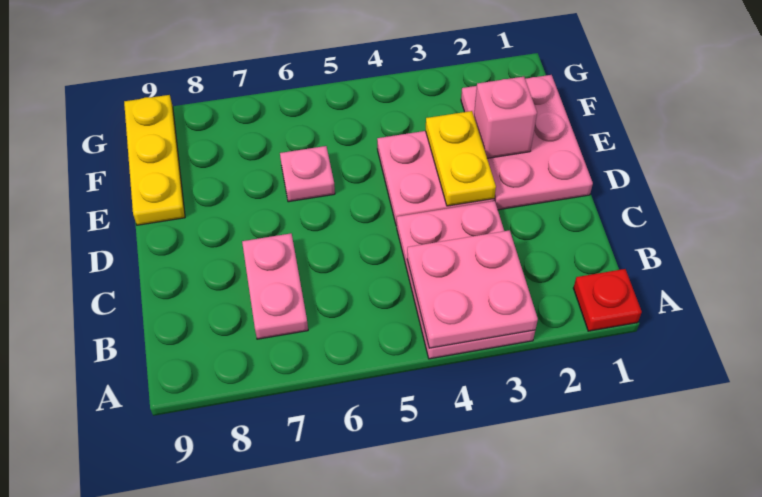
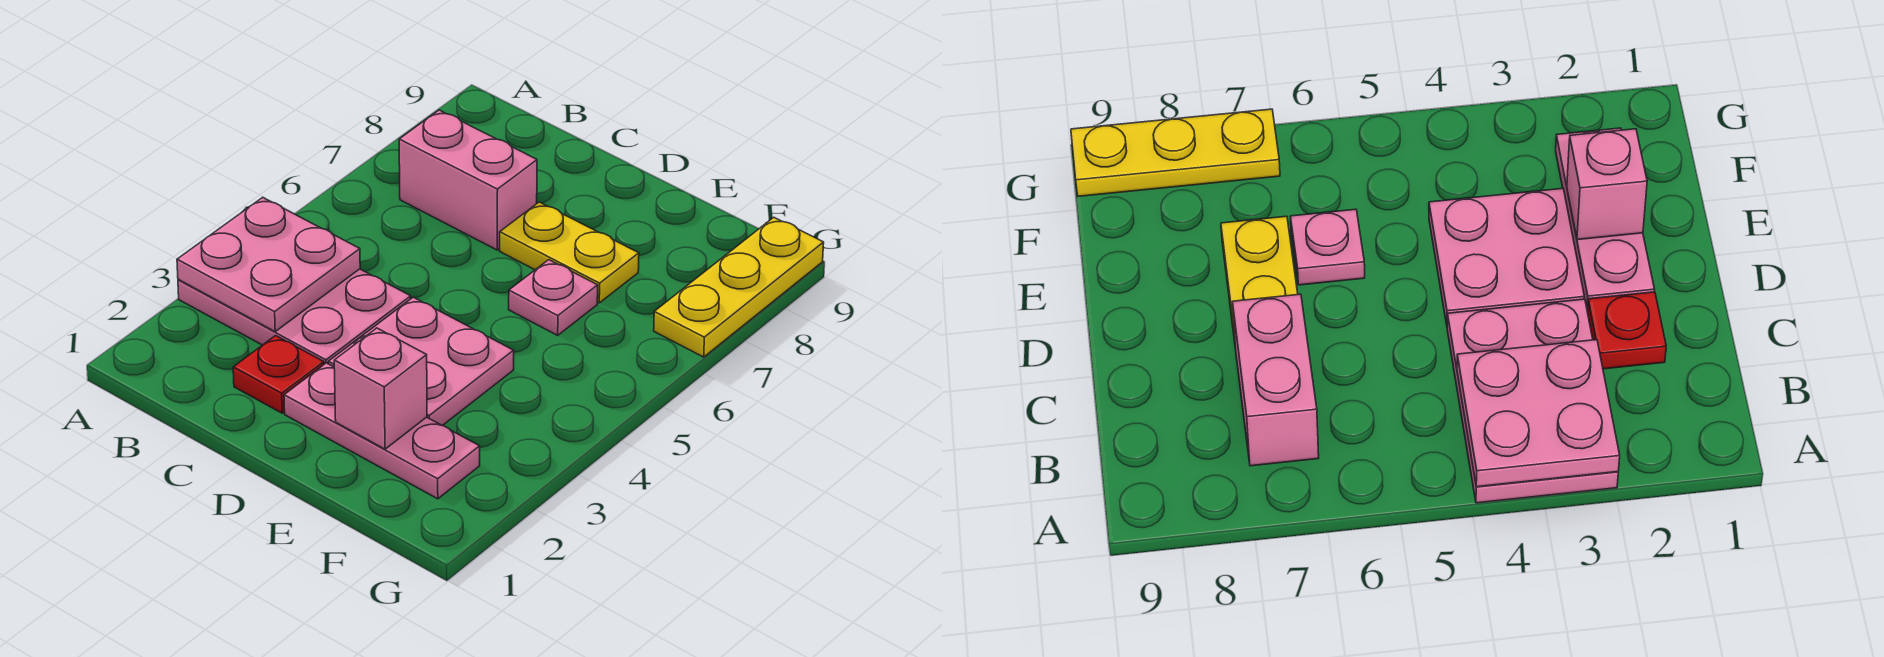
red 1x1 plate [573,269,642,331] -> red 1x1 plate moved to [233,336,324,413]
pink 1x2 plate [242,233,308,339] -> pink 1x2 brick [399,110,537,250]
pink 2x3 plate [461,75,593,210] -> pink 1x3 plate [284,363,480,499]
yellow 1x2 plate [426,111,496,206] -> yellow 1x2 plate moved to [500,202,639,303]
yellow 1x3 plate [124,95,185,225] -> yellow 1x3 plate turned to [654,217,824,357]

